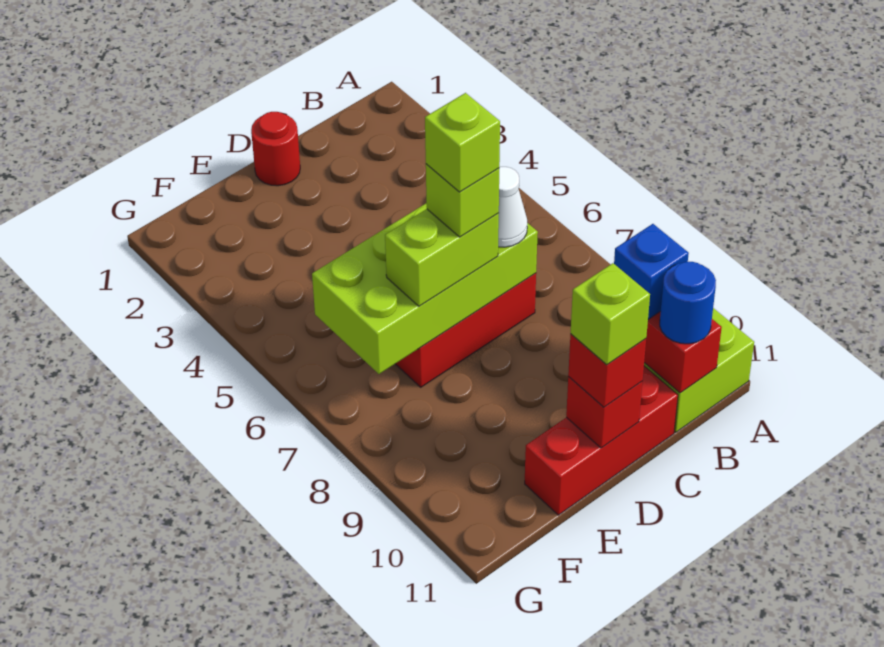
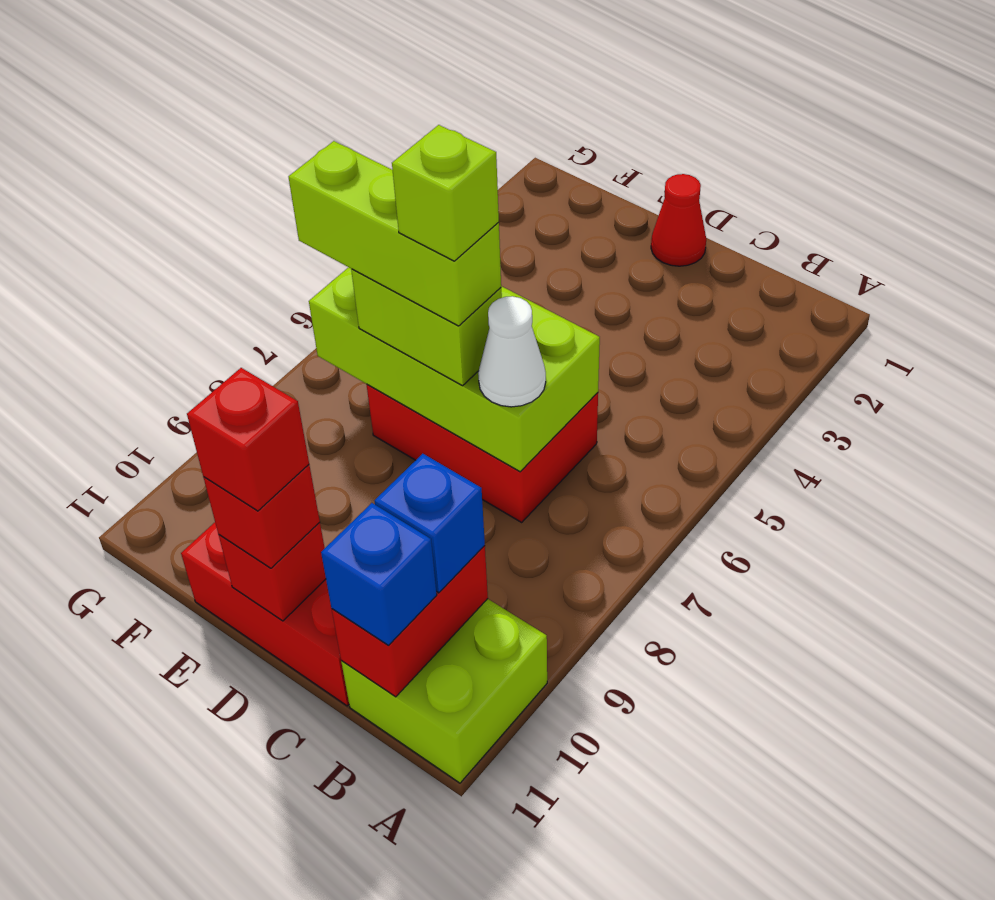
blue 1x1 round brick [660,262,716,344] -> blue 1x1 brick [321,503,437,645]
red 1x1 round brick [251,112,300,186] -> red 1x1 cone [651,174,706,266]
lime 1x1 brick [426,164,499,237] -> lime 1x3 brick [289,141,501,326]
lime 1x1 brick [571,263,650,365] -> red 1x1 brick [187,368,309,511]

